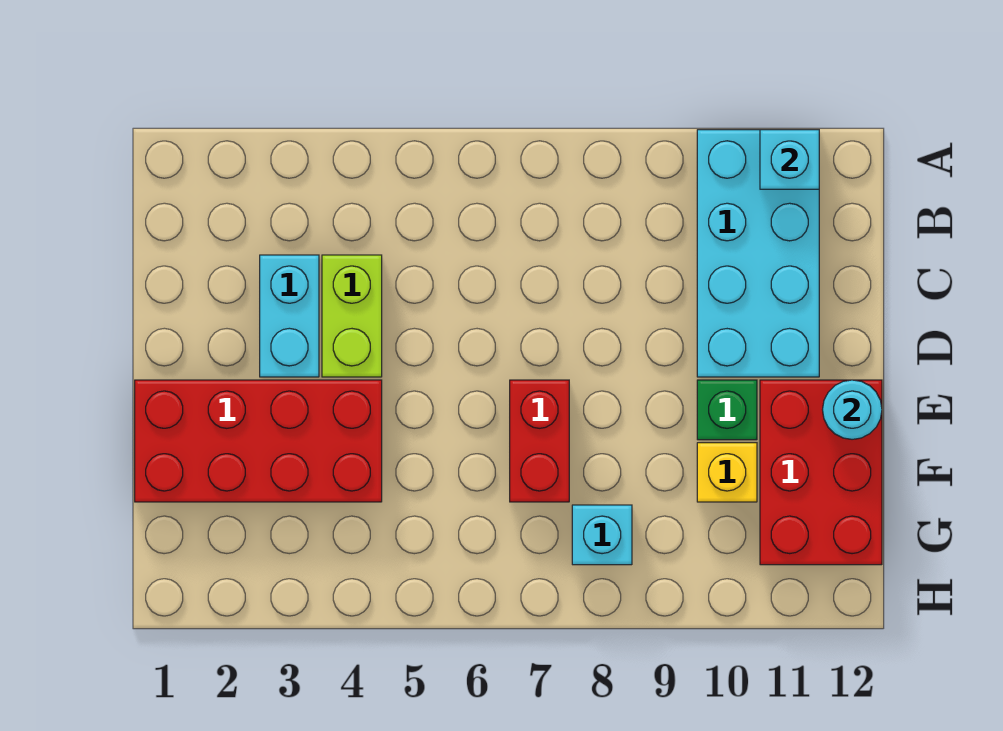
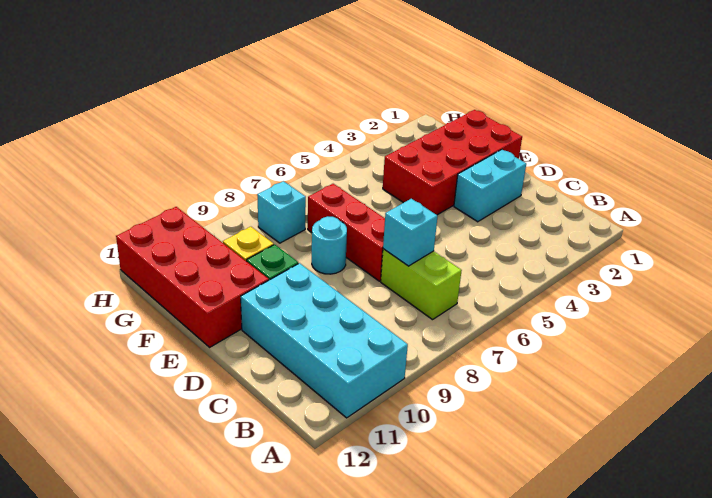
cyan 1x1 brick [760,130,819,189] -> cyan 1x1 brick moved to [383,199,438,266]
cyan 1x2 brick [260,255,319,377] -> cyan 1x2 brick turned to [454,150,526,222]
lime 1x2 brick [322,255,382,377] -> lime 1x2 brick moved to [381,249,462,320]
red 1x2 brick [510,380,569,502] -> red 1x3 brick [308,184,385,281]
red 2x3 brick [760,380,882,565] -> red 2x4 brick [116,207,269,347]
cyan 1x1 round brick [823,380,882,439] -> cyan 1x1 round brick moved to [312,216,347,274]

